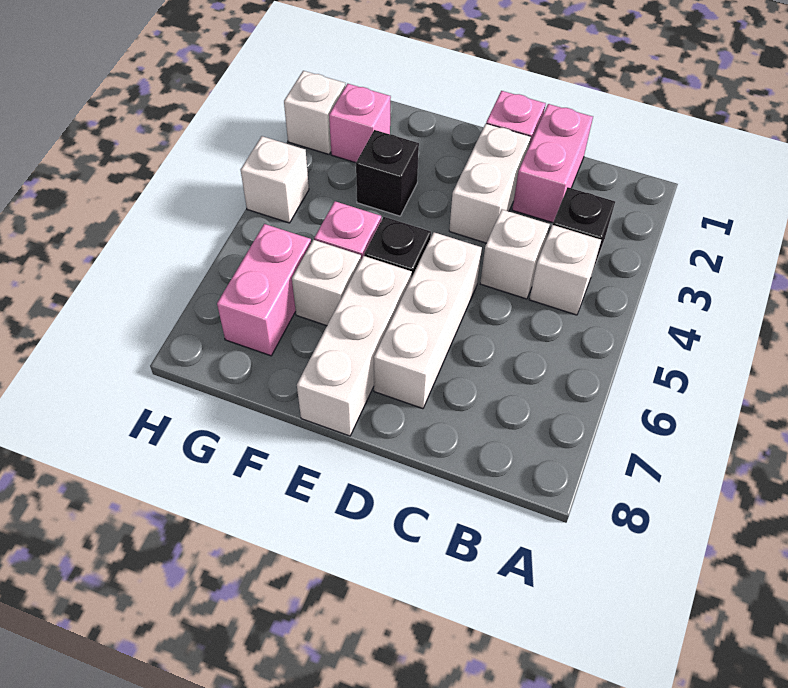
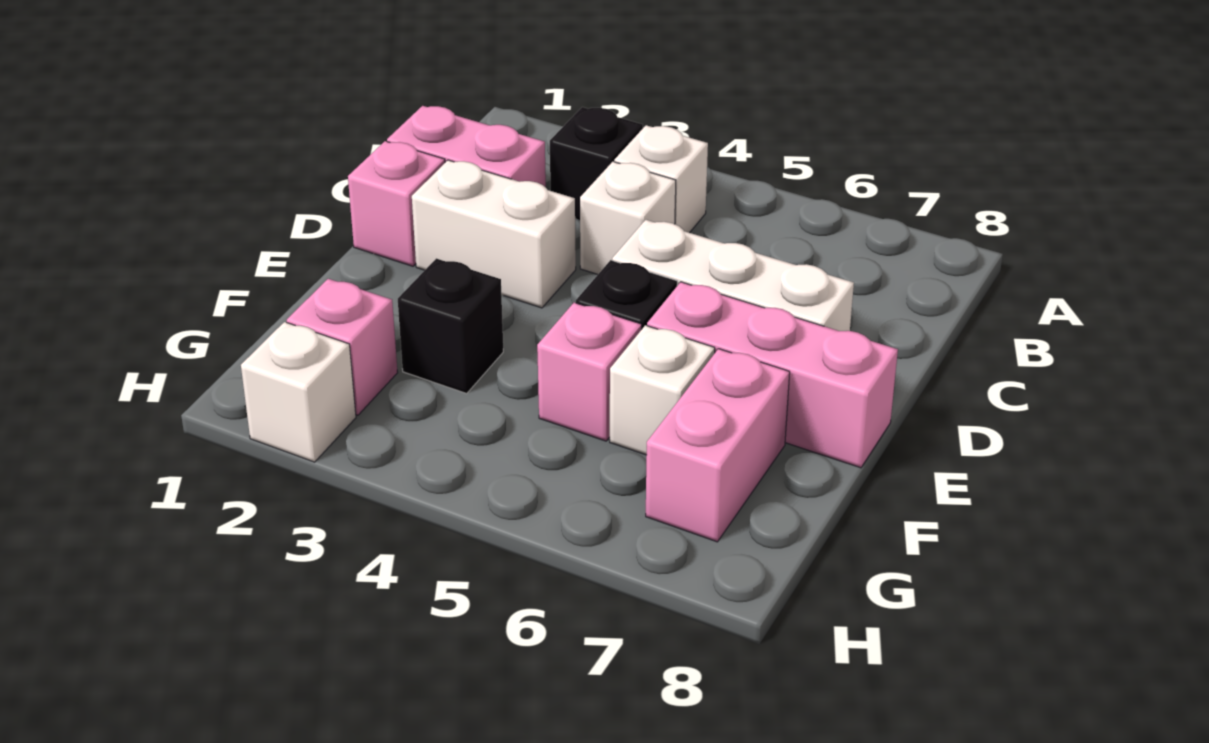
white 1x3 brick [297,256,412,436] -> pink 1x3 brick [647,282,898,468]
pink 1x2 brick [217,224,311,356] -> pink 1x2 brick turned to [646,349,790,542]
white 1x1 brick [241,136,309,223] -> none

